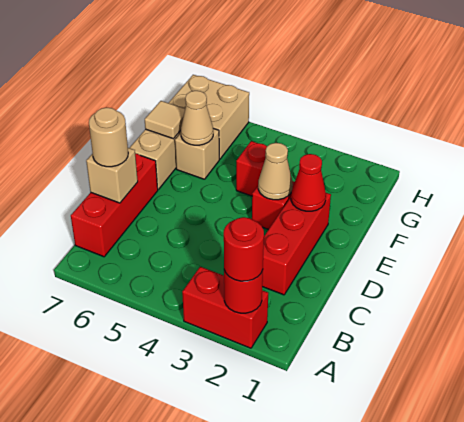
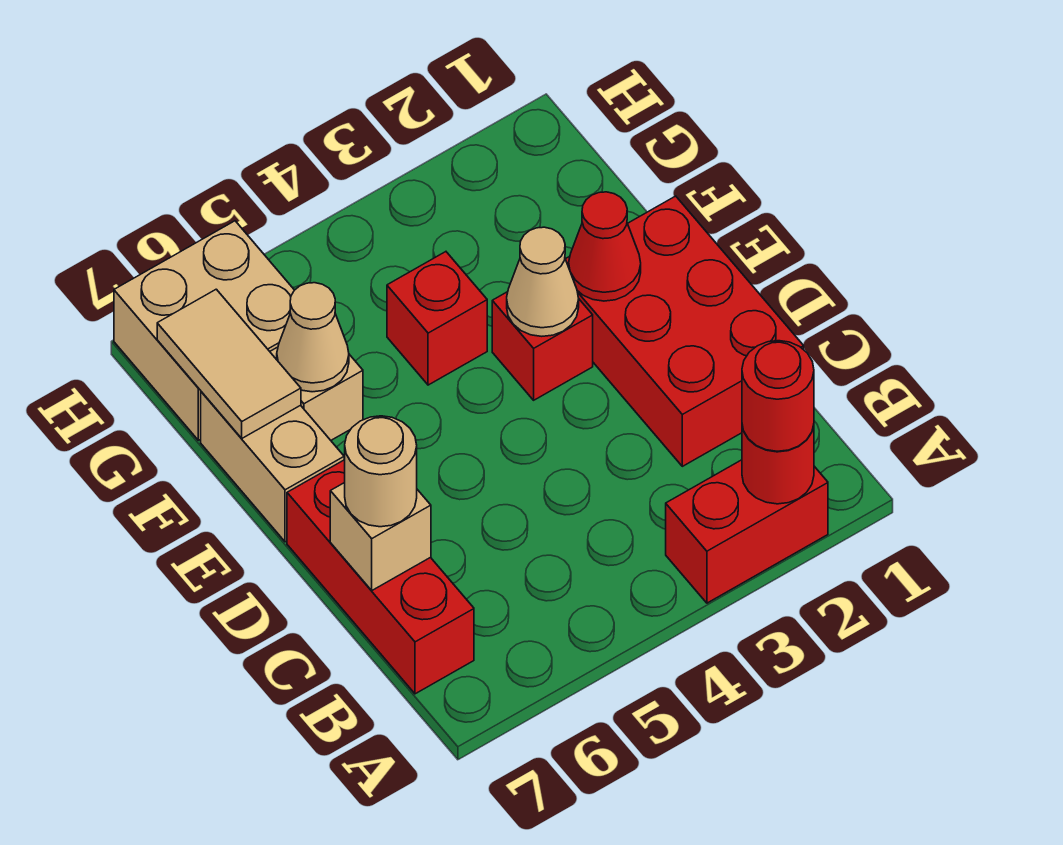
red 1x3 brick [262,193,331,295] -> red 2x3 brick [566,196,804,466]
tan 1x1 tile [145,101,185,139] -> tan 1x2 tile [157,289,301,438]

